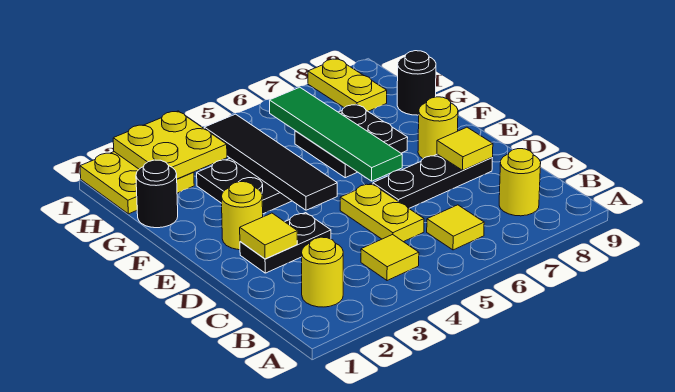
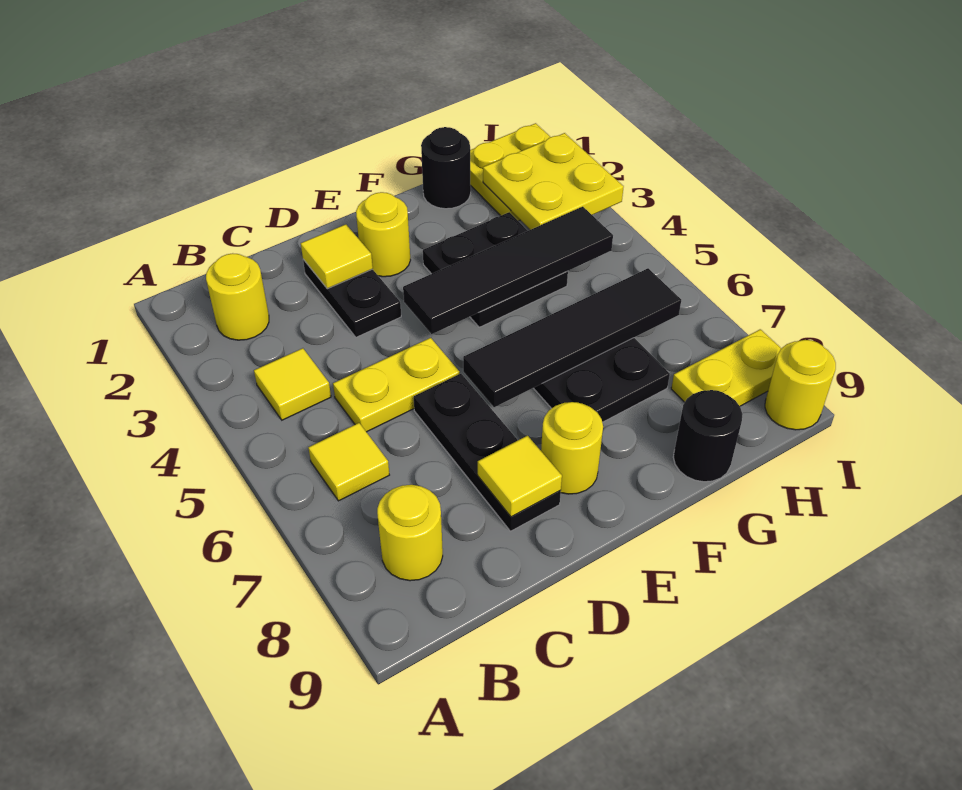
green 1x4 tile [270,87,402,181] -> black 1x4 tile [463,268,681,407]
none -> yellow 1x1 round brick [765,340,836,430]

